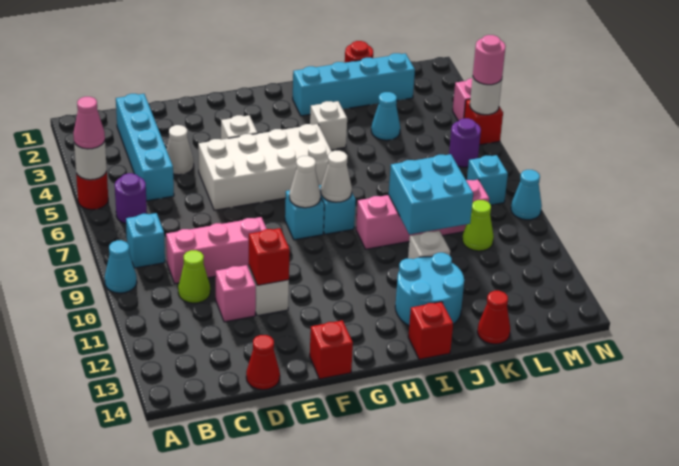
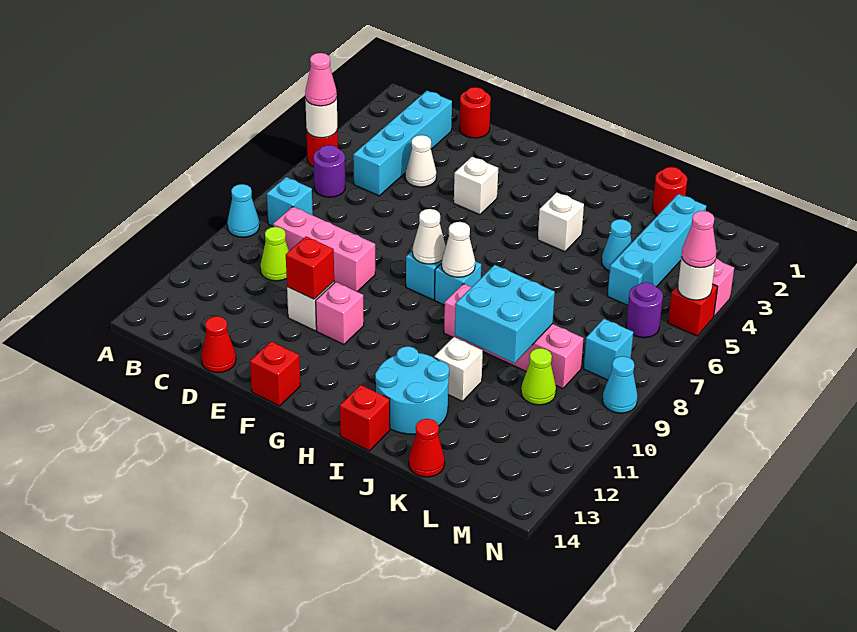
none -> red 1x1 round brick [459,87,491,138]
pink 1x1 brick [216,265,256,322] -> pink 1x1 brick moved to [316,282,364,344]
white 2x4 brick [198,124,332,210] -> none
cyan 1x4 brick [293,53,415,116] -> cyan 1x4 brick turned to [608,194,706,305]
pink 1x1 round brick [473,35,506,85] -> pink 1x1 cone [682,211,716,268]

